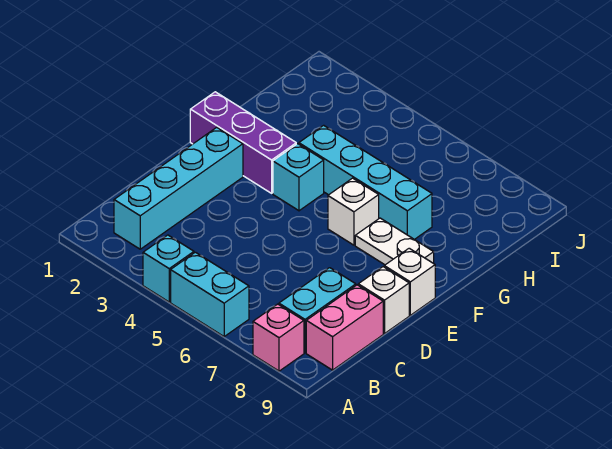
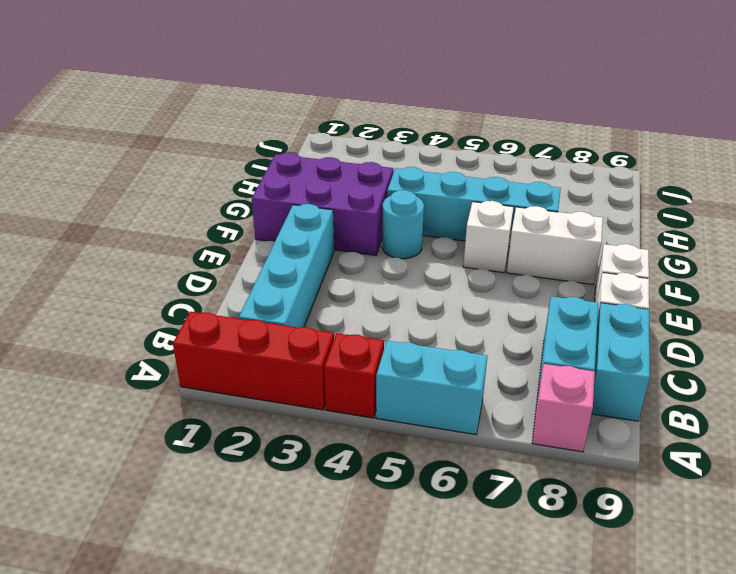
none -> red 1x3 brick [173,312,334,410]
cyan 1x1 brick [143,235,194,302] -> red 1x1 brick [324,333,384,418]
pink 1x2 brick [306,285,383,370] -> cyan 1x2 brick [592,303,650,421]
purple 1x3 brick [190,92,296,193] -> purple 2x3 brick [252,153,393,255]
cyan 1x1 brick [273,144,324,211] -> cyan 1x1 round brick [382,190,424,259]
white 1x2 plate [355,218,434,265] -> white 1x2 brick [507,206,603,285]

